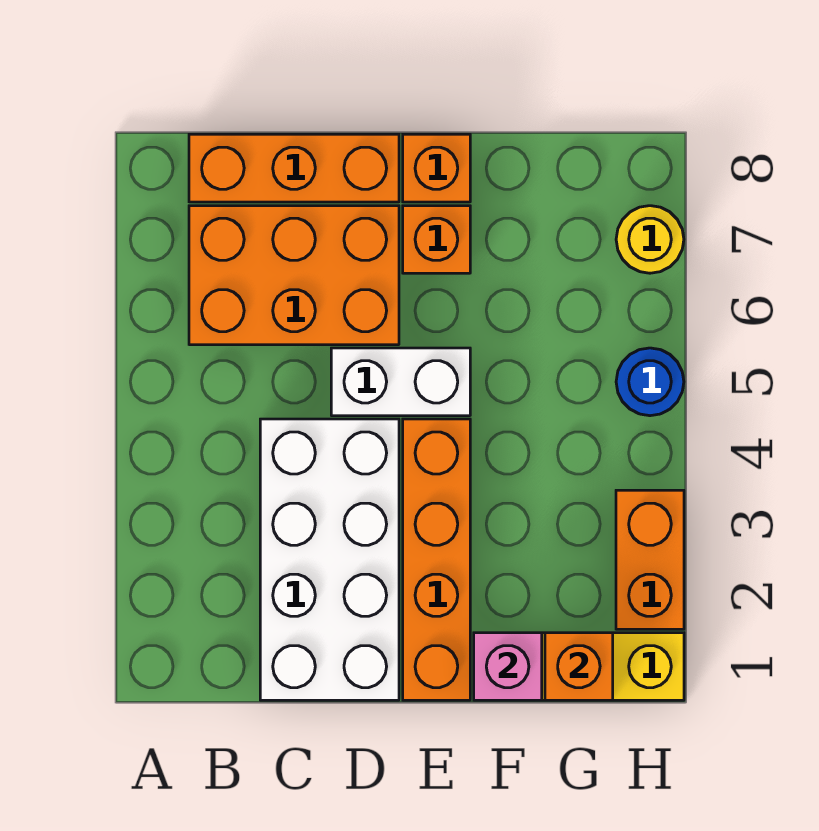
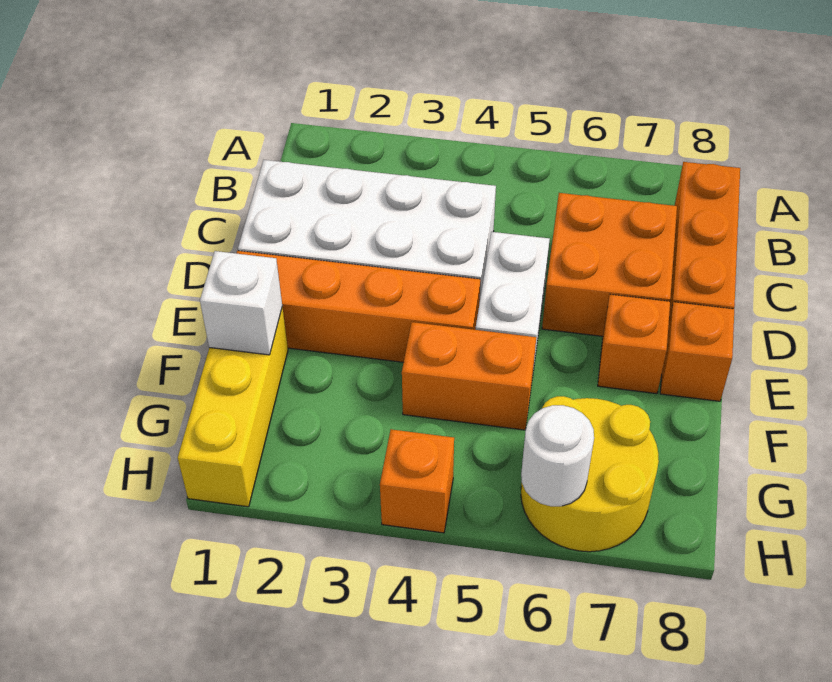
orange 2x3 brick [189,206,399,345] -> orange 2x2 brick [542,193,677,336]
pink 1x1 brick [474,633,542,700] -> white 1x1 brick [200,251,282,355]
orange 1x1 brick [545,633,613,700] -> orange 1x1 brick moved to [380,429,454,533]
orange 1x2 brick [616,490,684,629] -> orange 1x2 brick moved to [402,322,536,430]
blue 1x1 round brick [616,348,684,416] -> none
none -> white 1x1 round brick [521,405,594,506]
yellow 1x1 round brick [616,206,684,273] -> yellow 2x2 round brick [521,396,659,552]

